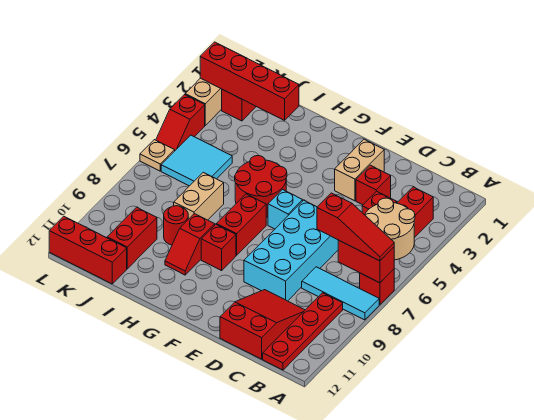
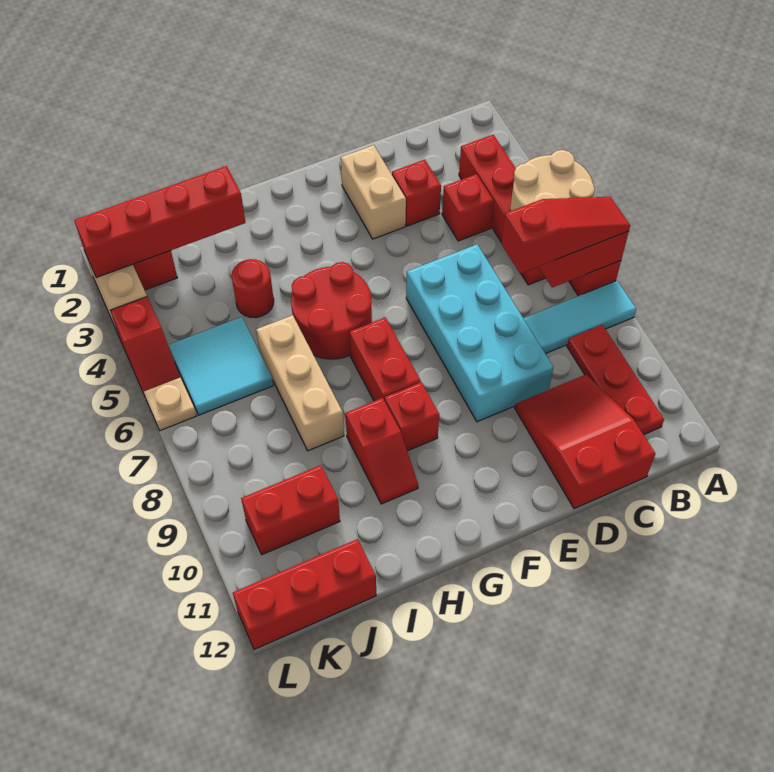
red 1x4 plate [263,293,343,370] -> red 1x3 plate [567,325,664,435]
cyan 1x1 brick [268,190,303,229] -> none
tan 1x2 brick [174,172,224,220] -> tan 1x3 brick [256,315,344,451]
red 1x1 round brick [164,206,188,245] -> red 1x1 round brick moved to [232,259,274,318]
red 1x2 brick [107,207,157,269] -> red 1x2 brick turned to [241,465,340,555]

